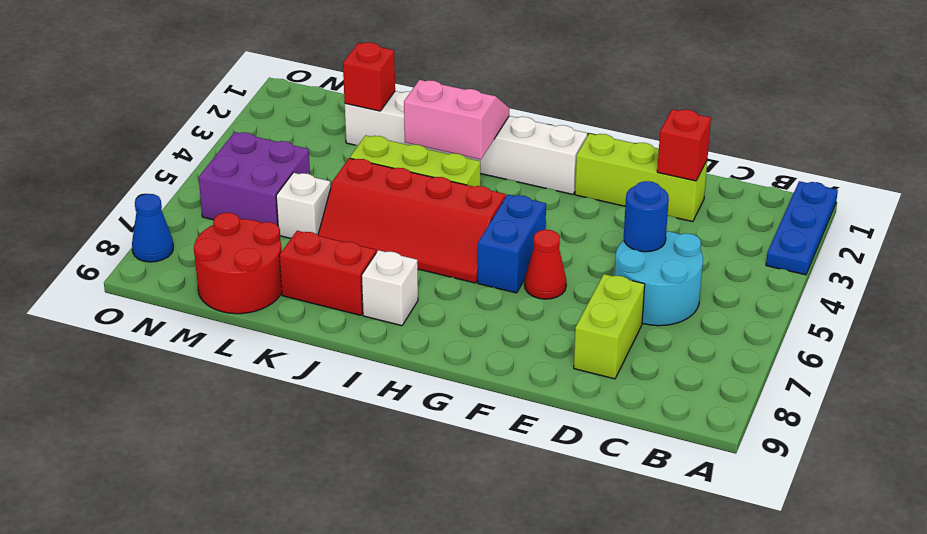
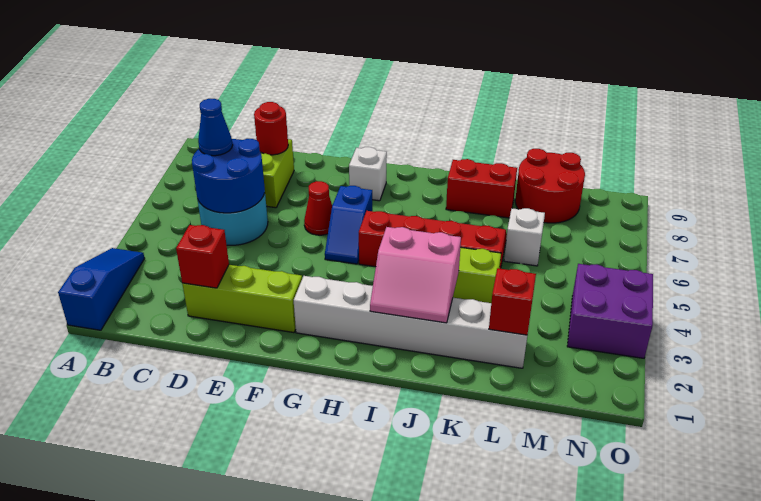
blue 1x3 plate [766,181,838,275] -> blue 1x3 slope [58,248,145,330]
blue 1x1 round brick [624,181,669,252] -> blue 2x2 round brick [192,139,265,213]
none -> red 1x1 round brick [254,102,288,155]
blue 1x2 brick [478,194,546,293] -> blue 1x2 slope [325,186,372,264]
white 1x1 brick [362,250,418,326] -> white 1x1 brick moved to [349,147,387,201]
purple 2x2 brick [199,132,310,225] -> purple 2x2 brick moved to [567,264,653,358]
blue 1x1 cone [132,194,173,262] -> blue 1x1 cone moved to [198,99,232,156]

